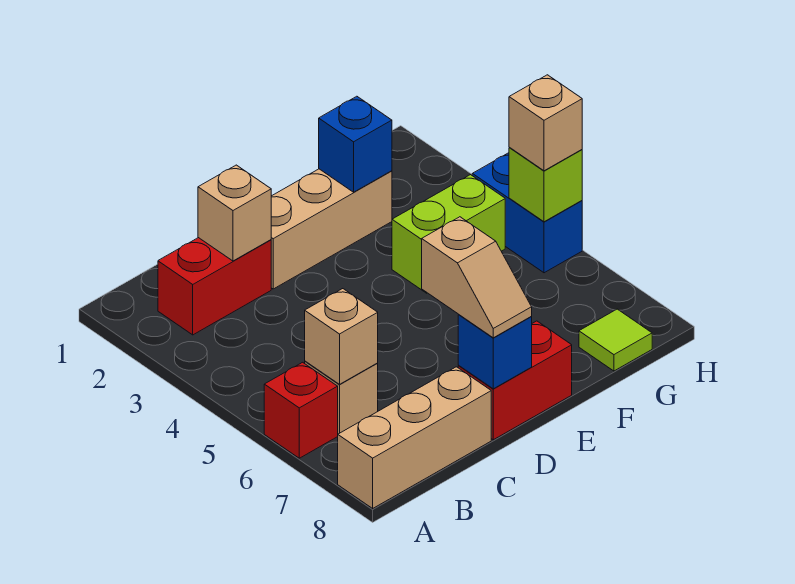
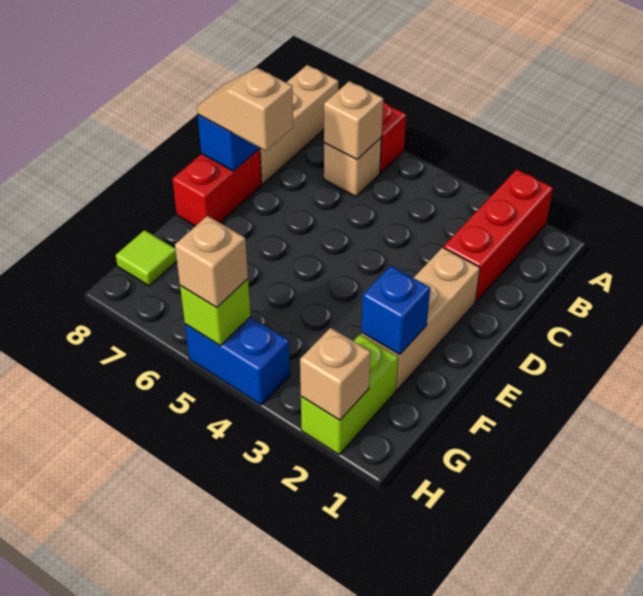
red 1x2 brick [158,238,271,335] -> red 1x3 brick [444,170,553,302]
tan 1x1 brick [198,165,271,261] -> tan 1x1 brick moved to [300,328,371,420]
lime 1x2 brick [392,175,505,293] -> lime 1x2 brick moved to [301,334,398,455]

